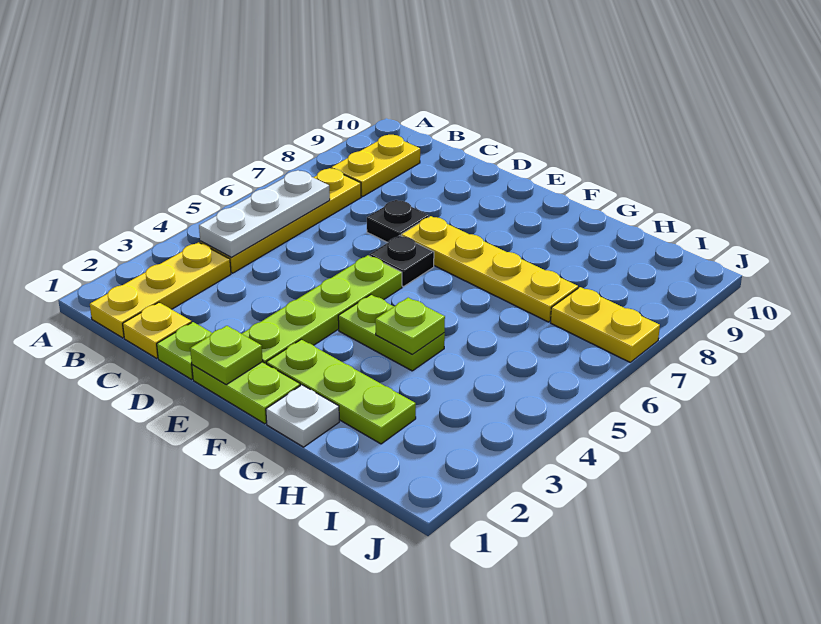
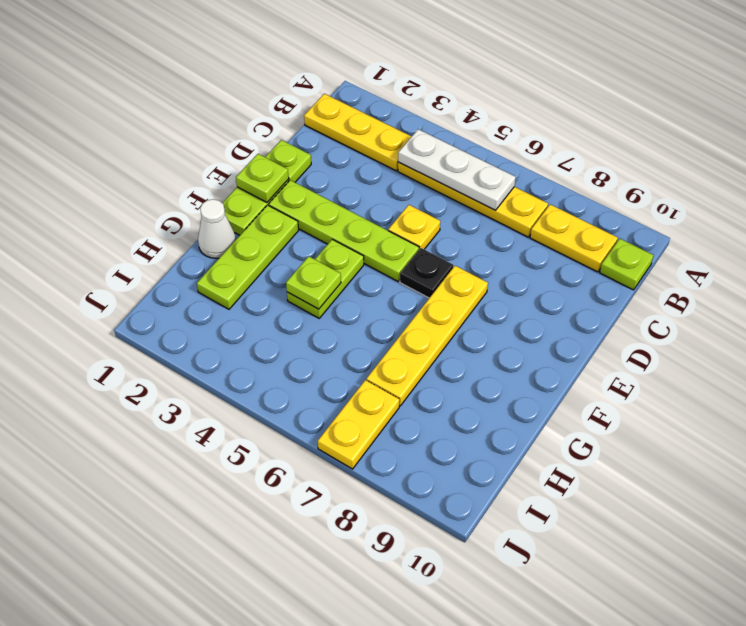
none -> lime 1x1 plate [600,239,654,290]
yellow 1x1 plate [123,302,191,358] -> yellow 1x1 plate moved to [388,205,440,249]
black 1x1 plate [367,200,429,243] -> none
white 1x1 plate [266,385,339,447] -> white 1x1 cone [198,199,236,258]

